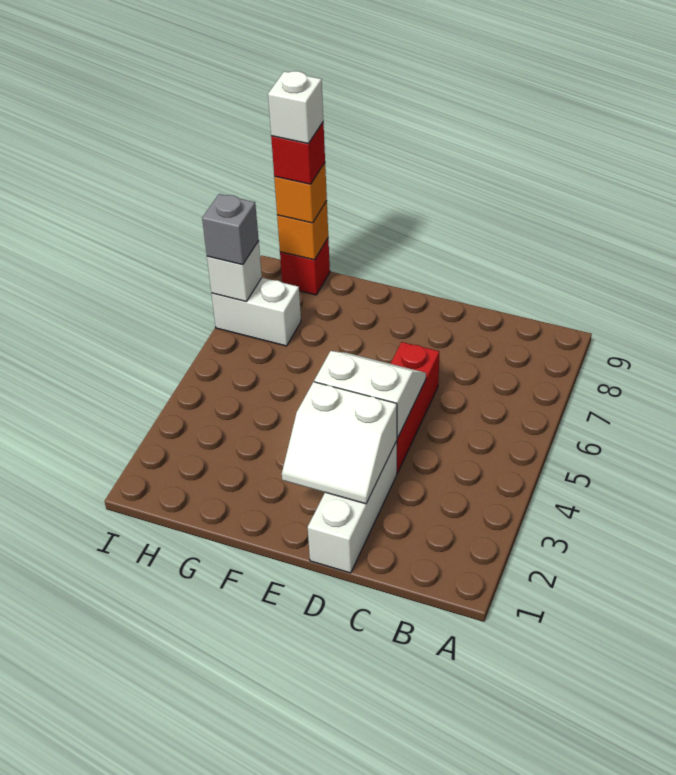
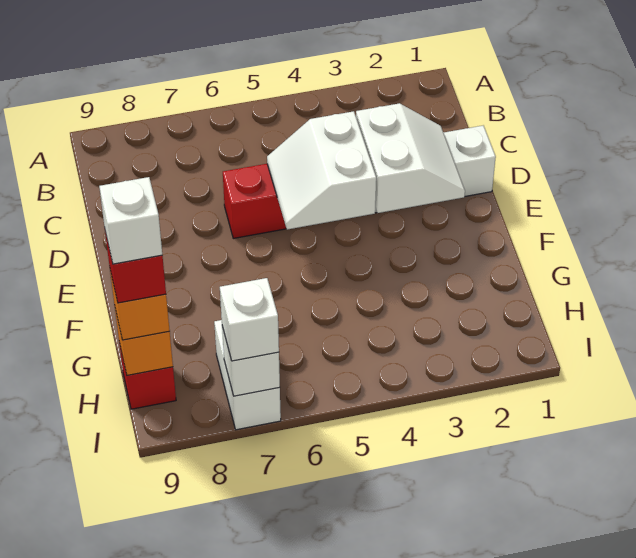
grey 1x1 brick [202,194,259,265] -> white 1x1 brick [220,278,279,361]

